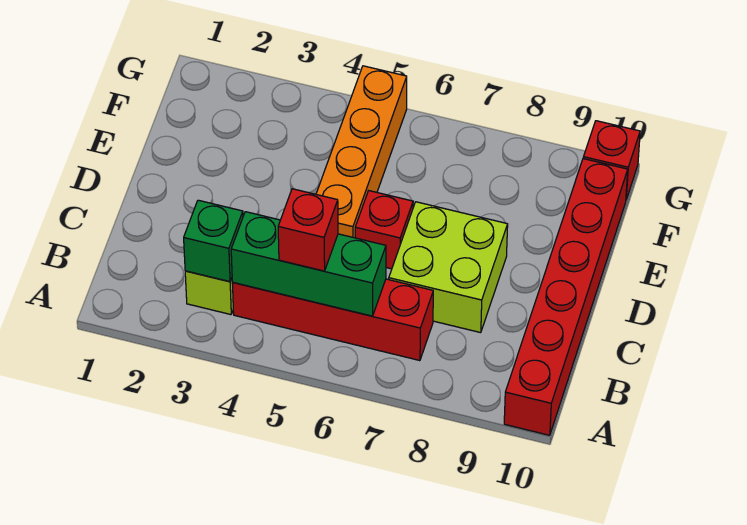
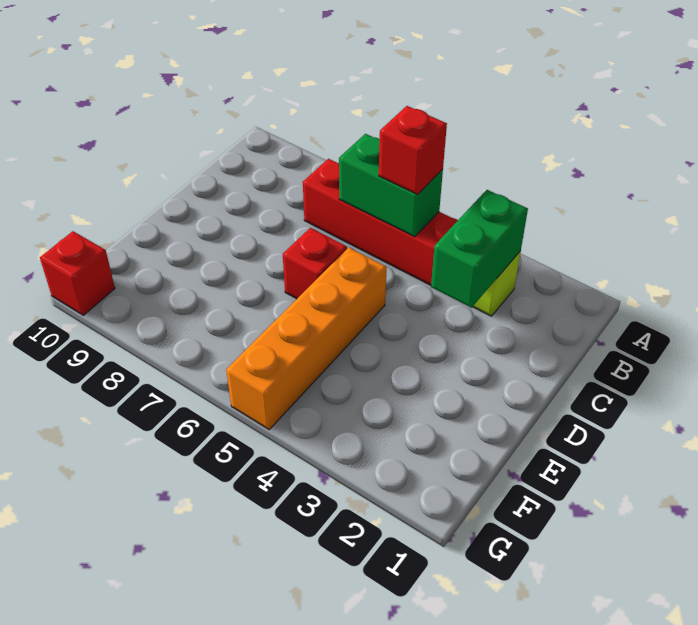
red 1x6 brick [504,159,628,435] -> none
green 1x1 brick [184,200,243,282] -> green 1x2 brick [431,190,528,308]
green 1x3 brick [231,212,386,316] -> green 1x2 brick [339,134,443,237]
lime 2x2 brick [389,202,508,333] -> none

